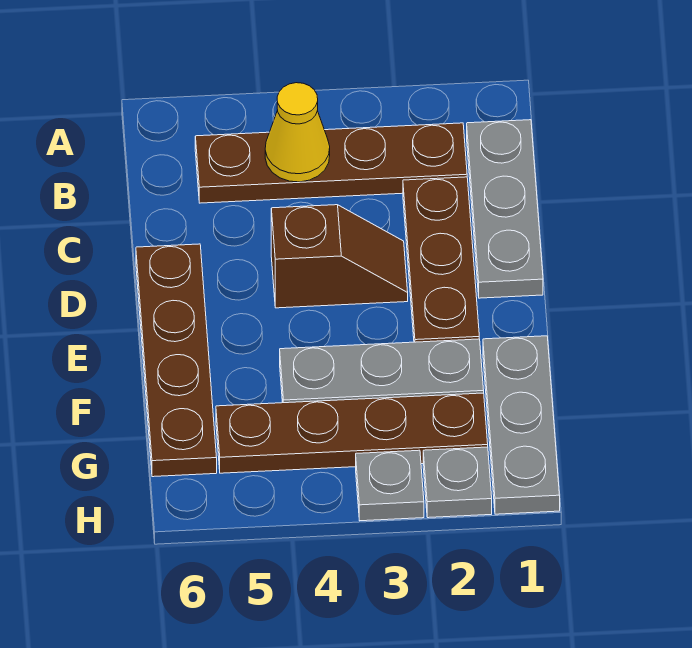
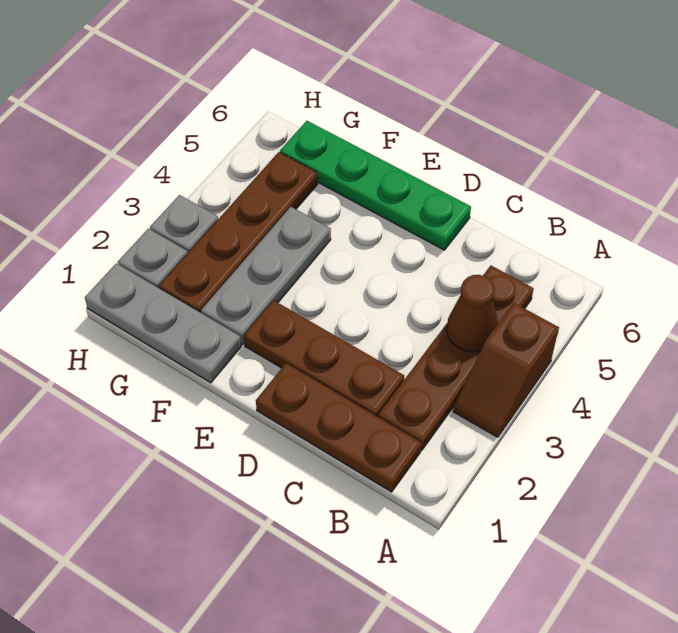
grey 1x3 plate [467,120,543,298] -> brown 1x3 plate [256,363,421,492]
yellow 1x1 cone [265,83,330,182] -> brown 1x1 cone [447,275,498,352]
brown 1x2 slope [271,205,408,308] -> brown 1x2 slope moved to [453,303,559,437]
brown 1x4 plate [136,244,217,477] -> green 1x4 plate [280,121,471,250]

